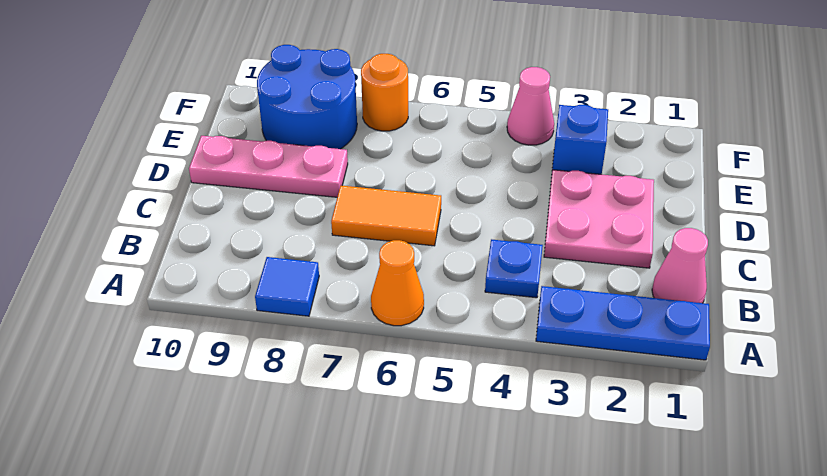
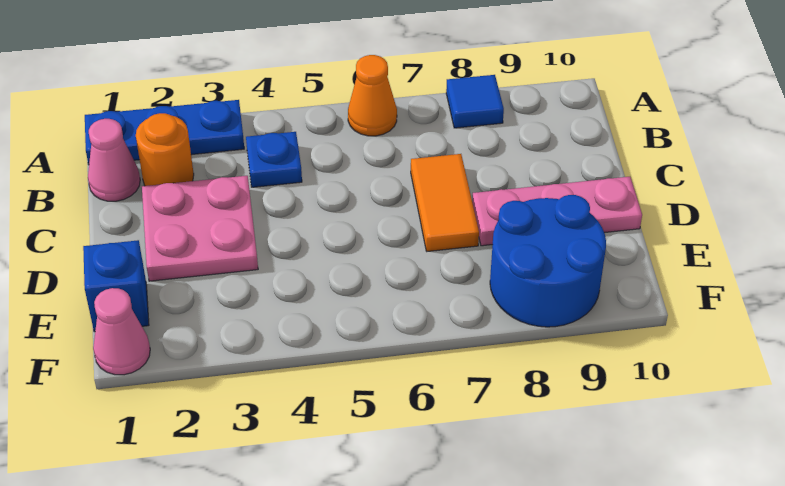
orange 1x2 tile [331,186,441,246] -> orange 1x2 tile turned to [411,154,479,251]
blue 1x1 brick [552,105,608,174] -> blue 1x1 brick moved to [83,240,149,332]
pink 1x1 cone [507,67,554,145] -> pink 1x1 cone moved to [93,288,150,375]
orange 1x1 round brick [361,54,408,131] -> orange 1x1 round brick moved to [136,113,194,186]

